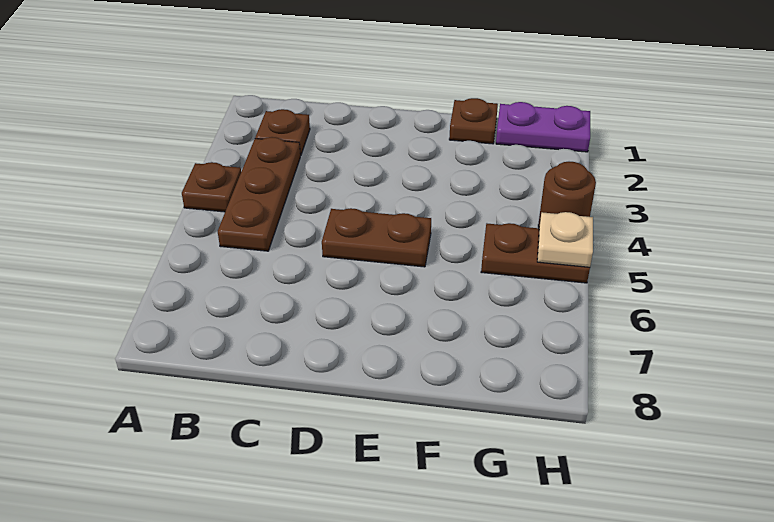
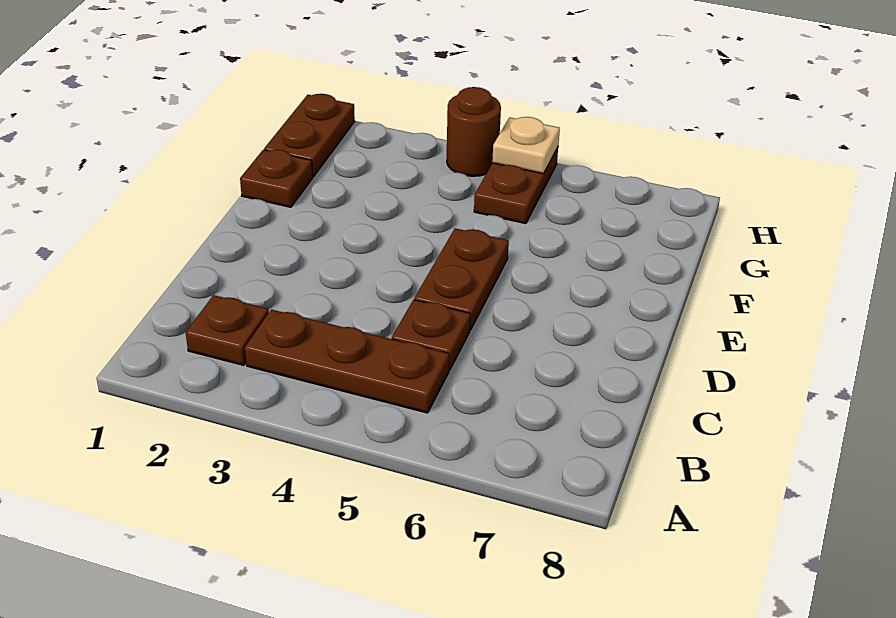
brown 1x1 plate [182,162,241,212] -> brown 1x1 plate moved to [392,300,470,370]
purple 1x2 plate [496,102,590,152] -> brown 1x2 plate [264,94,355,177]

